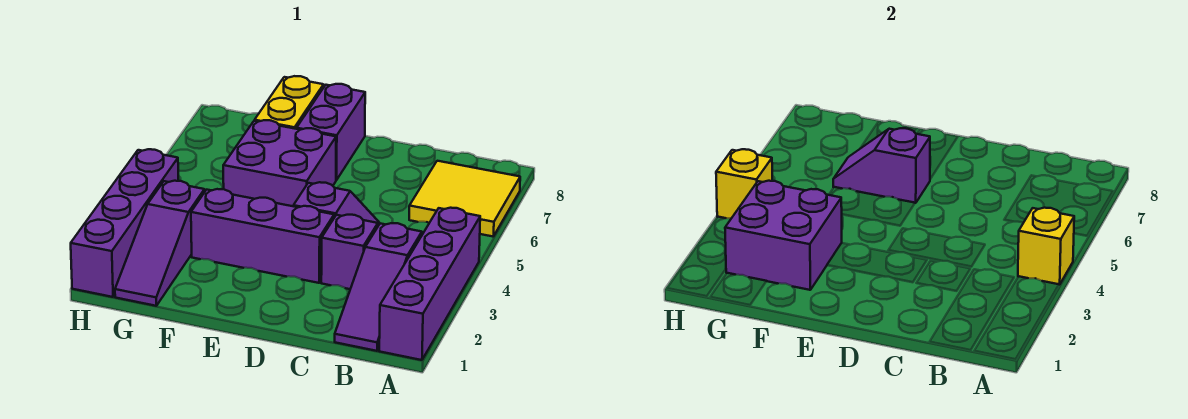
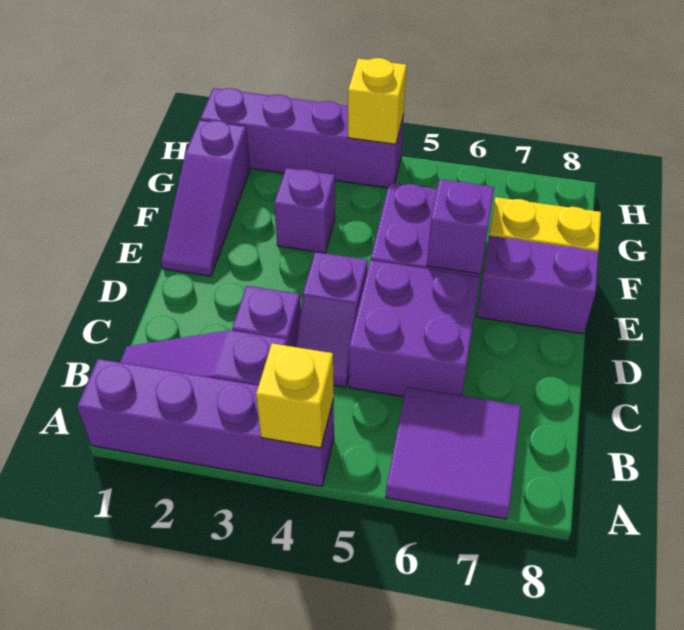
yellow 2x2 tile [409,161,520,236] -> purple 2x2 tile [386,387,521,519]
purple 1x3 brick [191,189,334,283] -> purple 1x1 brick [274,168,335,253]
purple 2x2 brick [725,181,842,290] -> purple 2x2 brick moved to [349,260,480,397]
purple 1x3 slope [115,181,204,306] -> purple 1x3 slope turned to [162,120,250,276]

